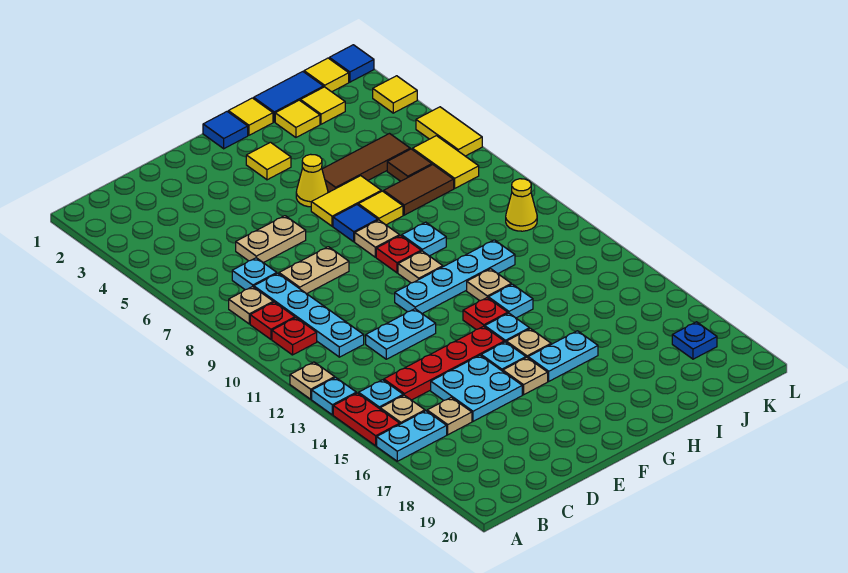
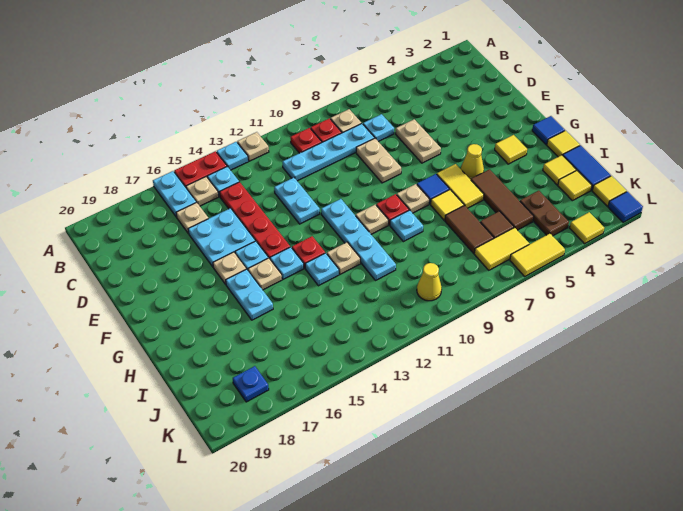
none -> brown 1x2 plate [520,191,569,236]

